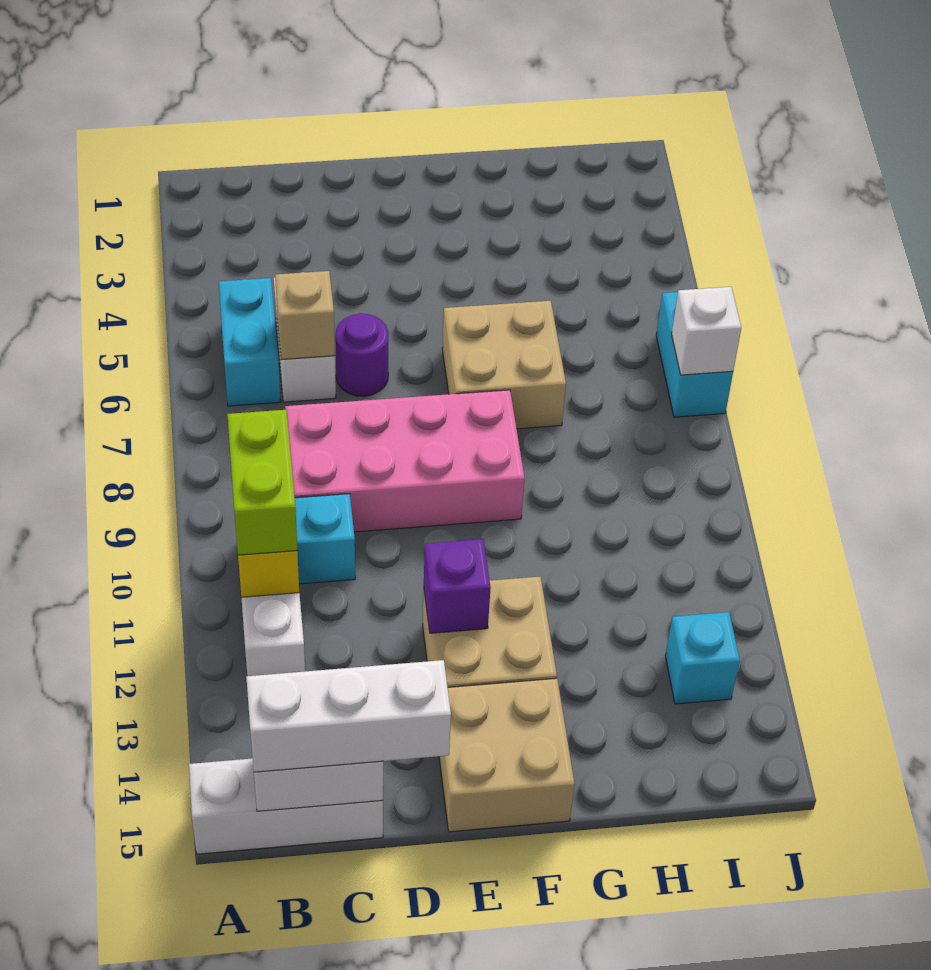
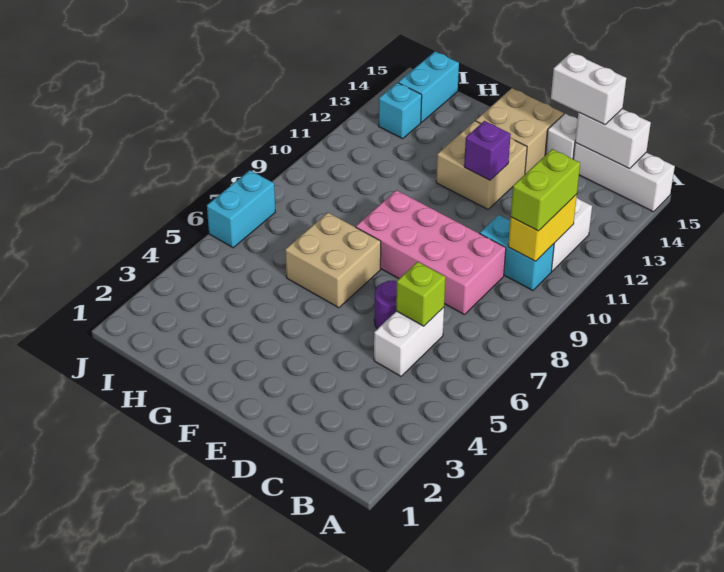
cyan 1x2 brick [219,278,281,406] -> cyan 1x2 brick moved to [398,51,459,122]
white 1x3 brick [246,660,451,772] -> white 1x2 brick [551,52,626,125]
tan 1x1 brick [275,271,335,360] -> lime 1x1 brick [396,262,446,326]
white 1x1 brick [672,287,741,375] -> white 1x1 brick moved to [545,114,578,159]

